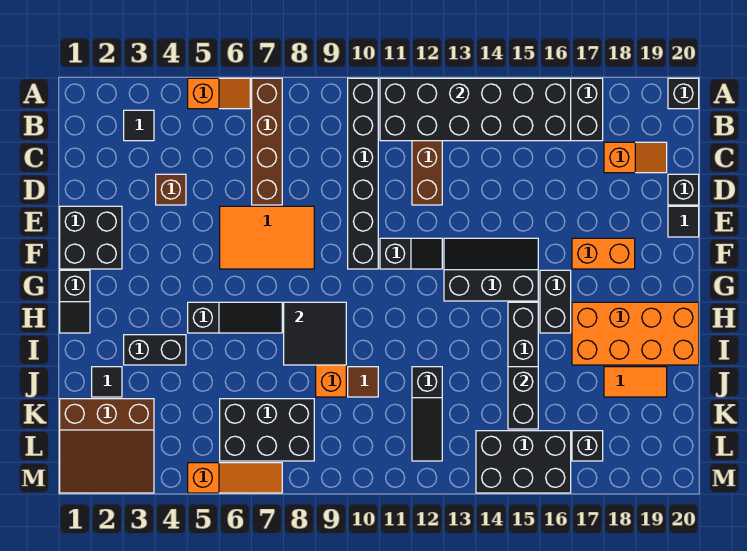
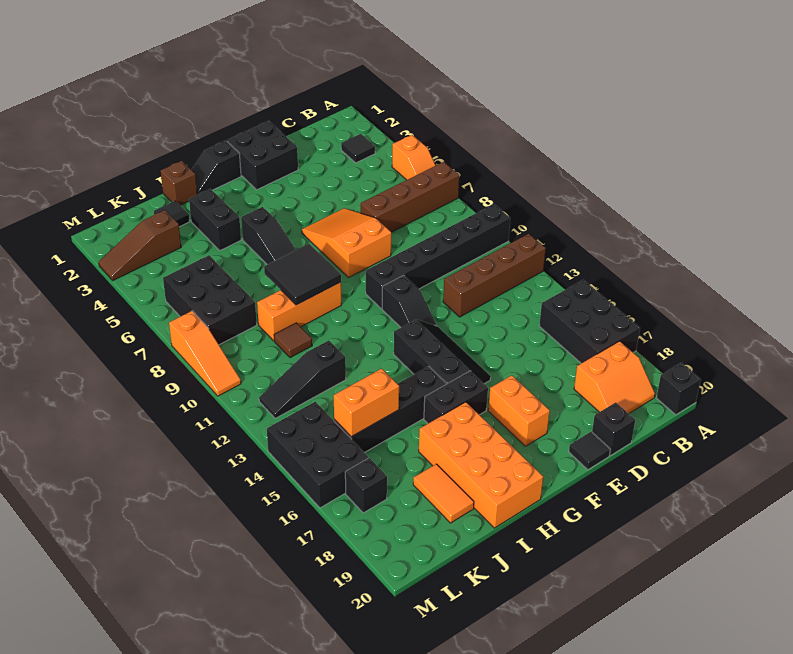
black 2x6 brick [380,78,571,141] -> none
orange 1x2 slope [604,142,667,173] -> orange 2x2 slope [574,341,655,413]
brown 1x1 brick [156,174,186,205] -> brown 1x1 brick moved to [161,161,197,205]
orange 2x3 tile [220,206,314,269] -> orange 2x3 slope [302,208,391,277]
black 1x2 brick [508,367,538,429] -> orange 1x2 brick [334,369,399,437]
brown 3x3 slope [60,399,154,493] -> brown 1x3 slope [99,210,181,281]
orange 1x3 slope [188,463,282,493] -> orange 1x3 slope moved to [169,311,241,396]

